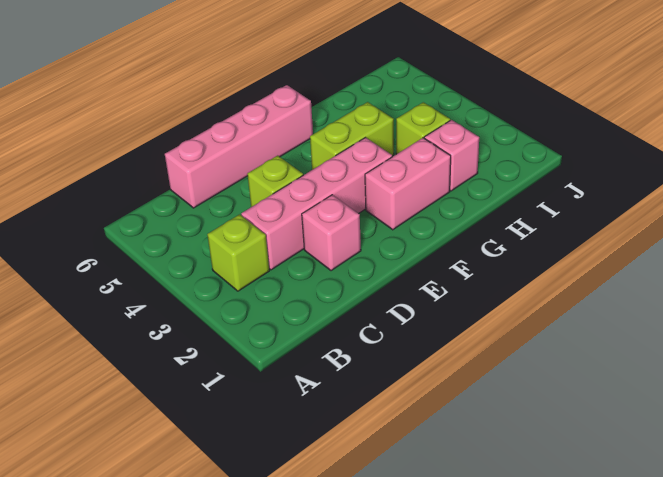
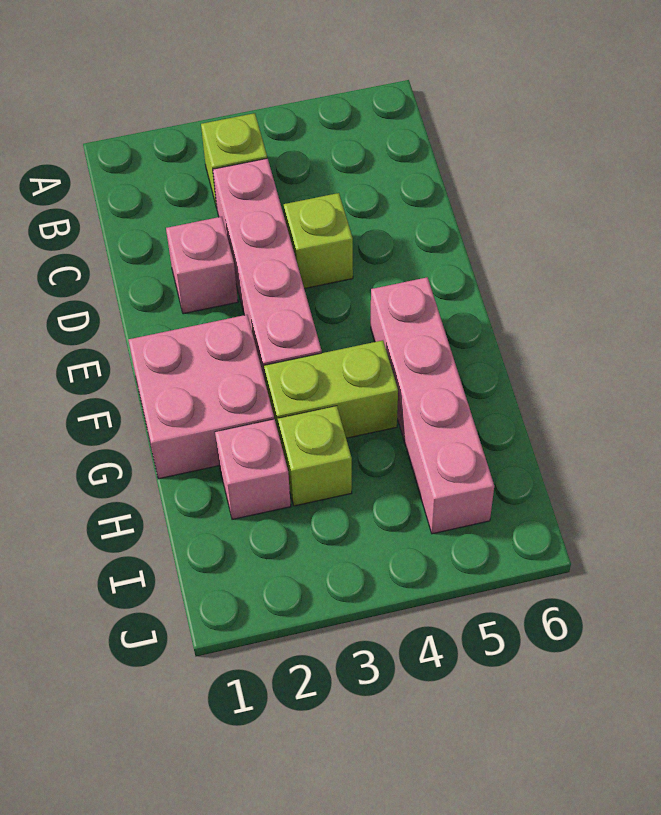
pink 1x4 brick [165,85,313,208] -> pink 1x4 brick moved to [371,277,494,534]
pink 1x2 brick [365,138,451,230] -> pink 2x2 brick [129,315,274,479]
lime 1x2 brick [310,102,394,170] -> lime 1x2 brick turned to [264,340,398,438]

